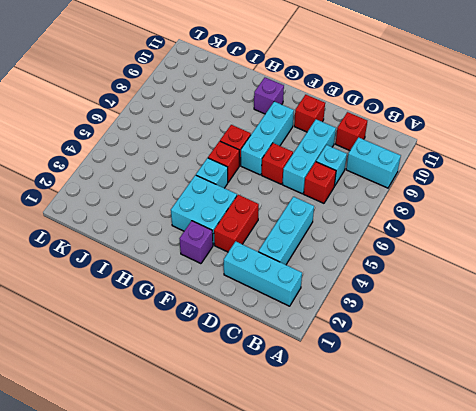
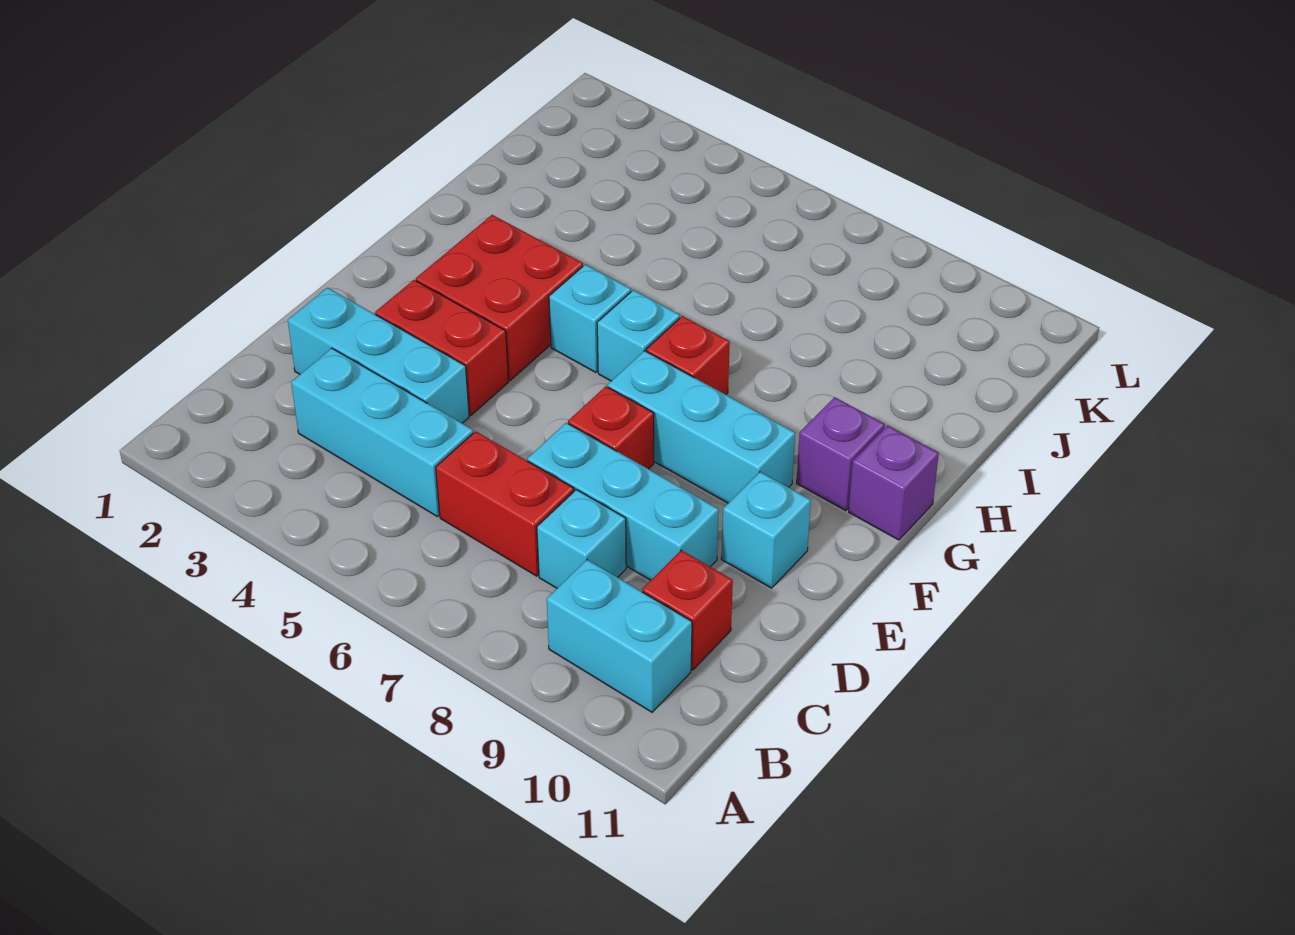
cyan 1x2 brick [346,137,401,188] -> cyan 1x2 brick turned to [547,560,692,712]
cyan 1x3 brick [224,241,302,306] -> cyan 1x3 brick turned to [288,288,469,423]
red 1x1 brick [304,162,336,203] -> red 1x2 brick [436,431,574,576]
red 1x1 brick [294,94,325,132] -> cyan 1x1 brick [721,472,811,588]
purple 1x1 brick [179,221,213,264] -> purple 1x1 brick moved to [849,425,939,540]
cyan 2x2 brick [171,175,237,245] -> red 2x2 brick [416,215,583,380]
red 1x1 brick [208,141,240,182] -> cyan 1x1 brick [597,290,680,381]

